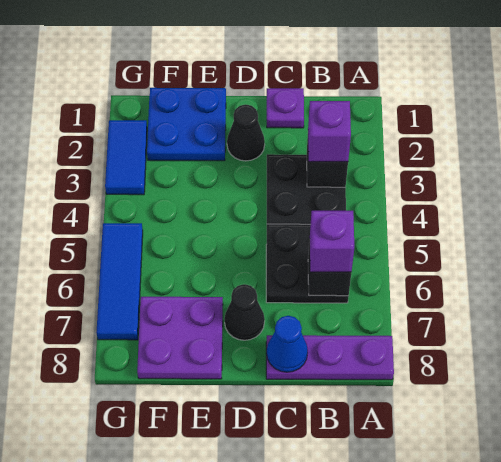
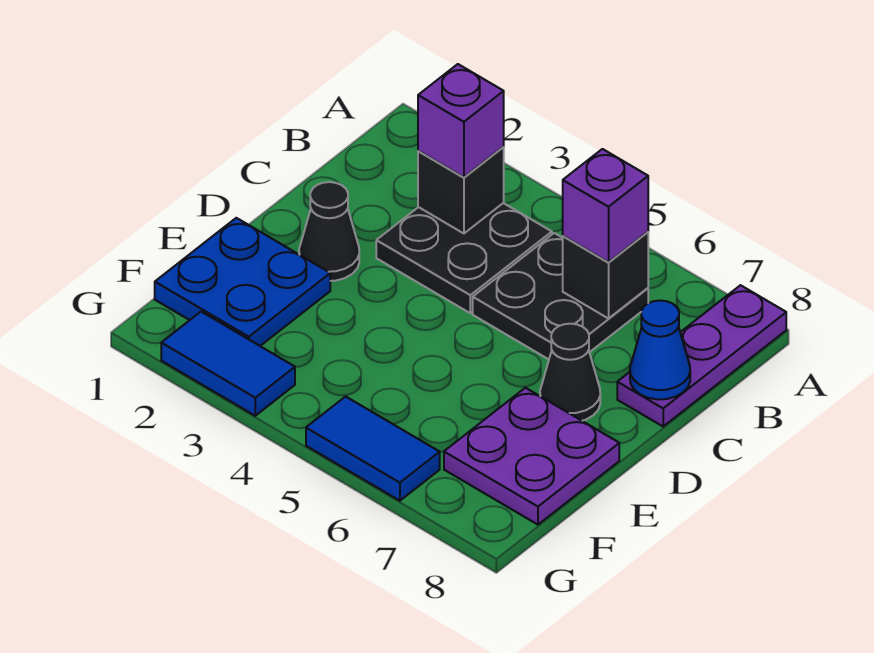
purple 1x1 plate [267,88,304,128] -> none
blue 1x3 tile [96,223,143,340] -> blue 1x2 tile [306,397,440,501]

